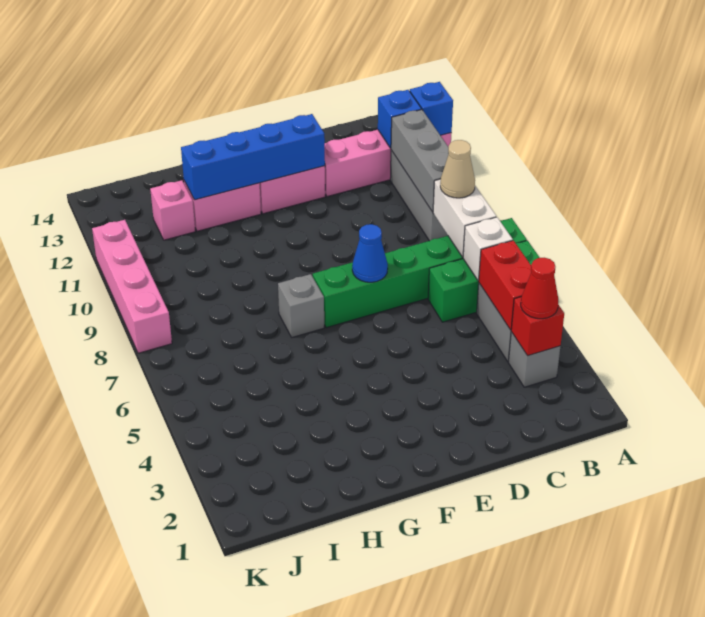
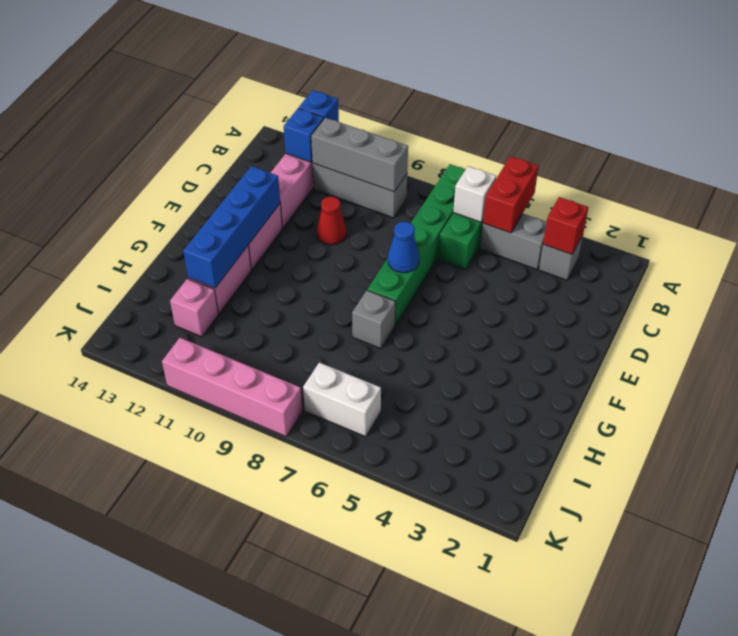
red 1x1 cone [521,258,558,319] -> red 1x1 cone moved to [317,196,346,245]
red 1x2 brick [479,240,531,330] -> red 1x2 brick turned to [483,156,539,233]
white 1x2 brick [433,179,496,257] -> white 1x2 brick moved to [303,363,381,437]
tan 1x1 cone [440,140,475,198] -> none

